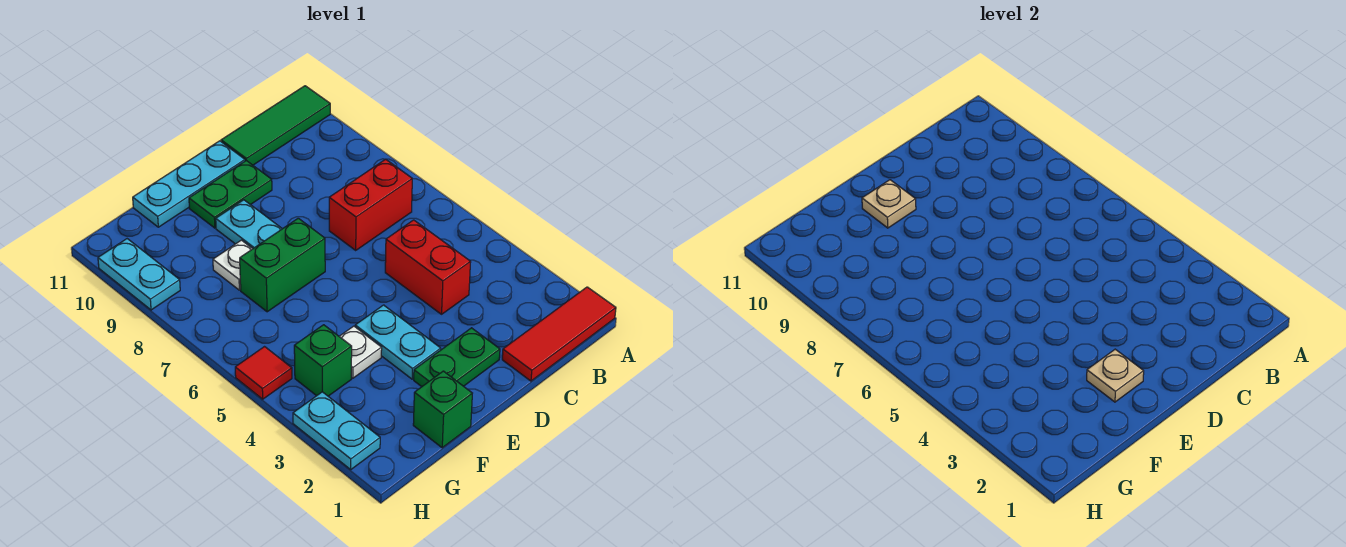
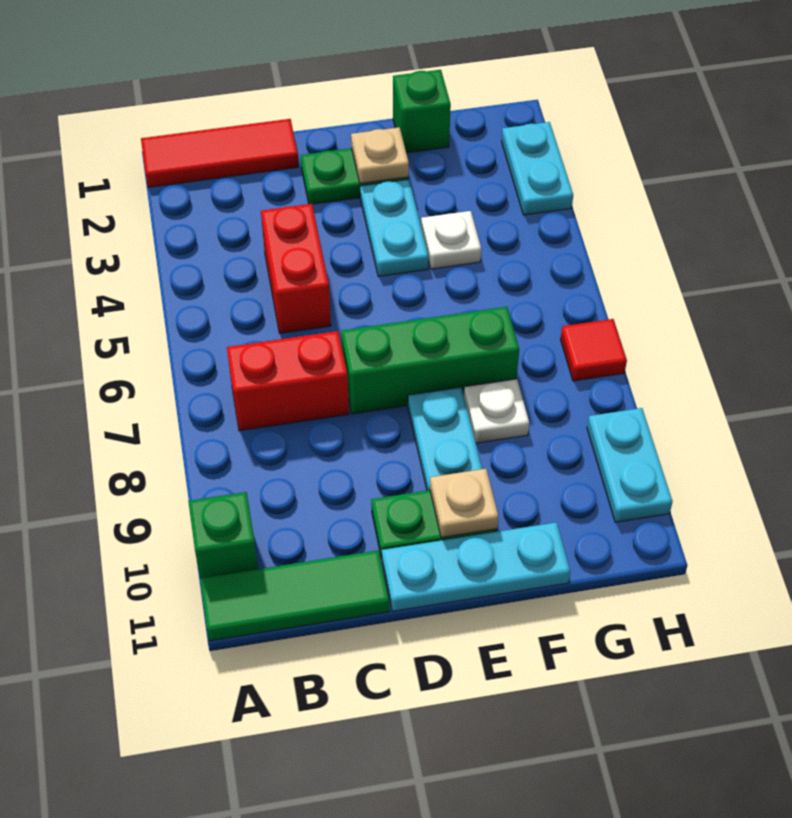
green 1x2 brick [240,218,325,312] -> green 1x3 brick [341,307,519,414]
green 1x1 brick [294,325,352,396] -> green 1x1 brick moved to [188,492,258,578]
red 1x1 tile [235,347,292,399] -> red 1x1 tile moved to [560,319,627,381]

